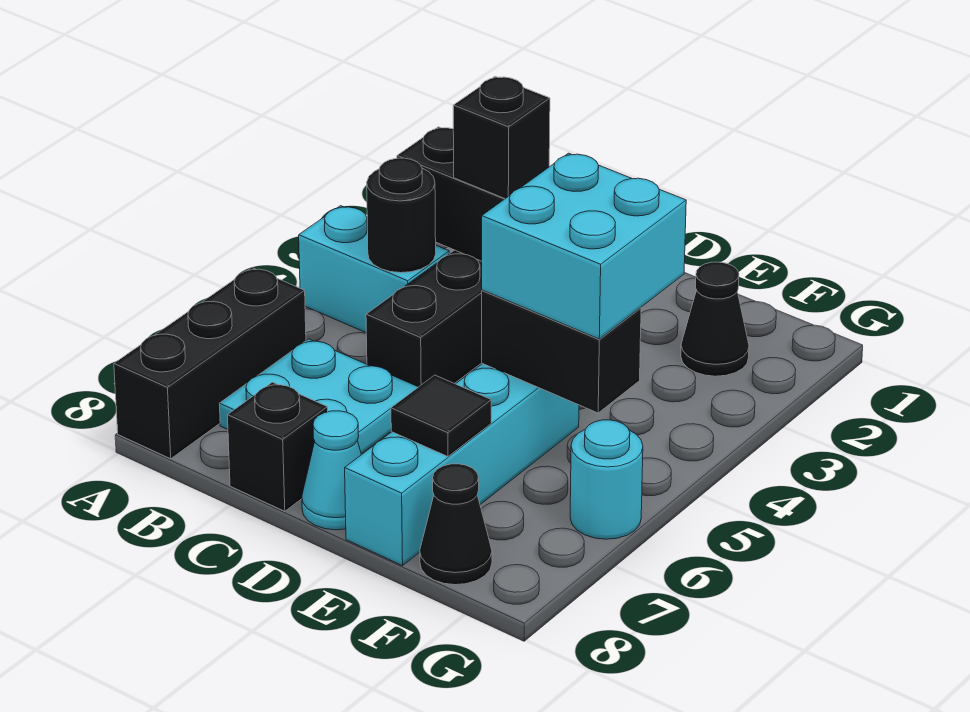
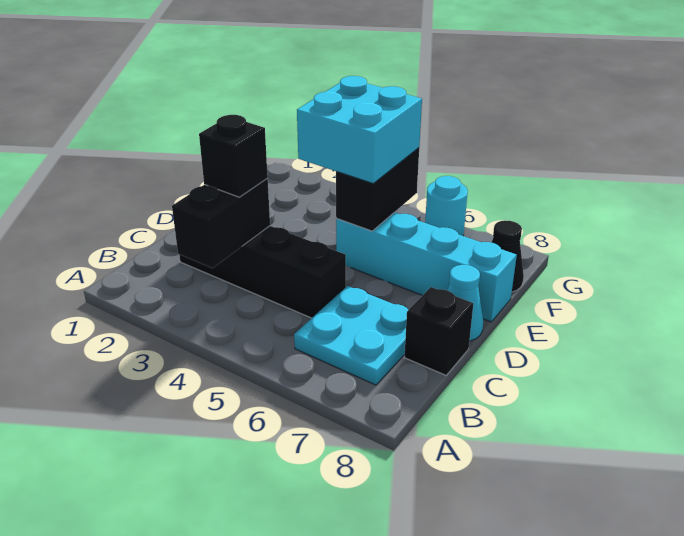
cyan 1x2 brick [299,206,449,332] -> none
black 1x3 brick [114,268,306,459] -> none
black 1x1 round brick [367,158,436,273] -> none
black 1x1 tile [391,375,491,456] -> none
black 1x1 cone [681,262,749,376] -> none

